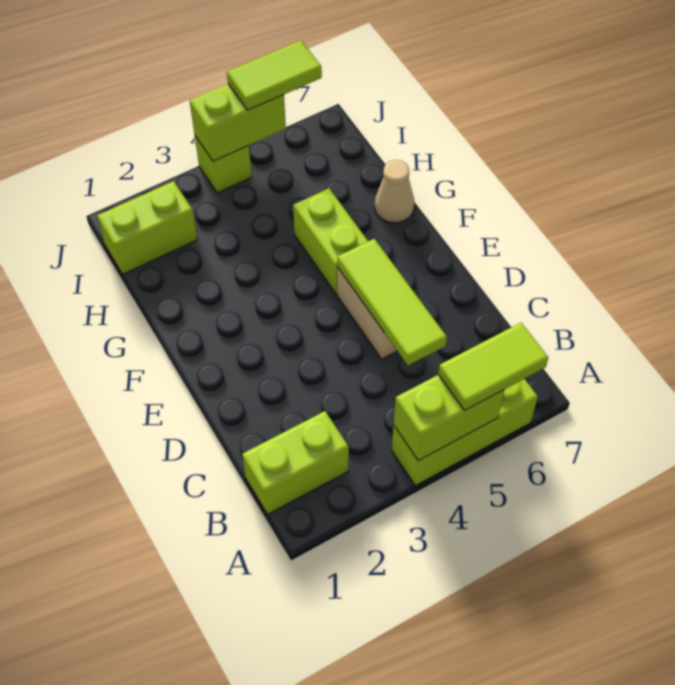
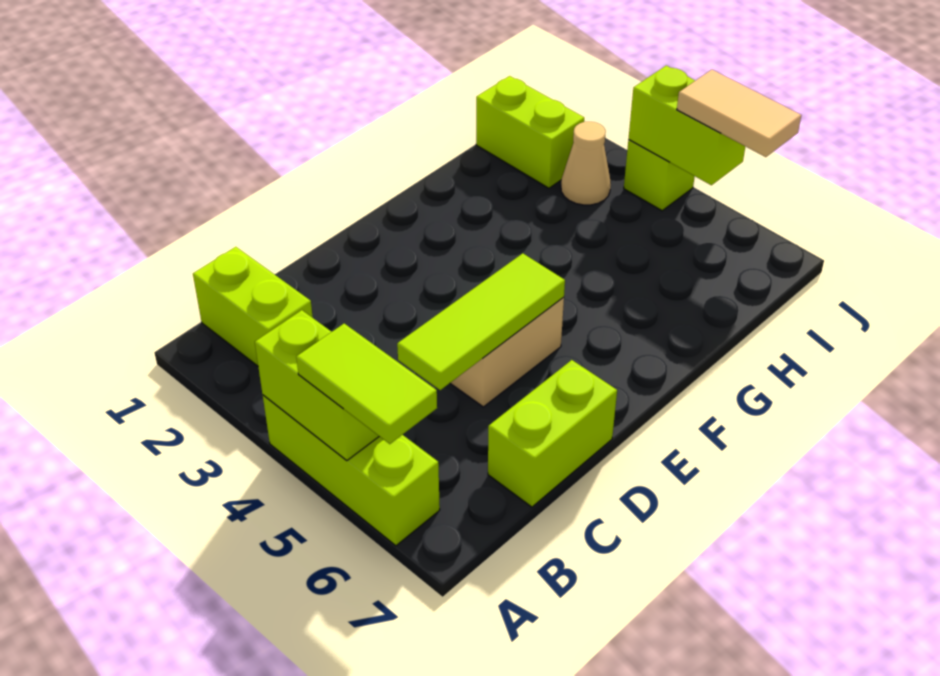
lime 1x2 brick [293,188,368,295] -> lime 1x2 brick moved to [488,360,617,507]
tan 1x1 cone [375,160,414,223] -> tan 1x1 cone moved to [561,122,611,205]
lime 1x2 tile [227,40,322,110] -> tan 1x2 tile [677,70,801,157]

